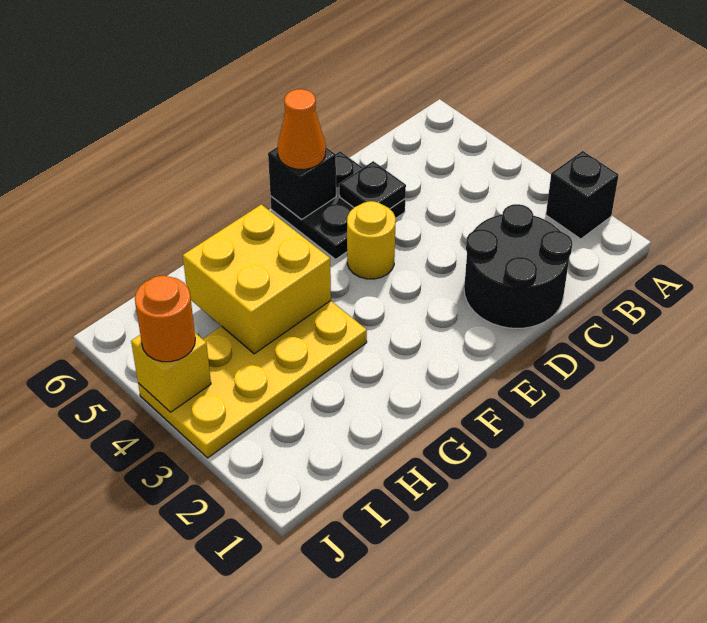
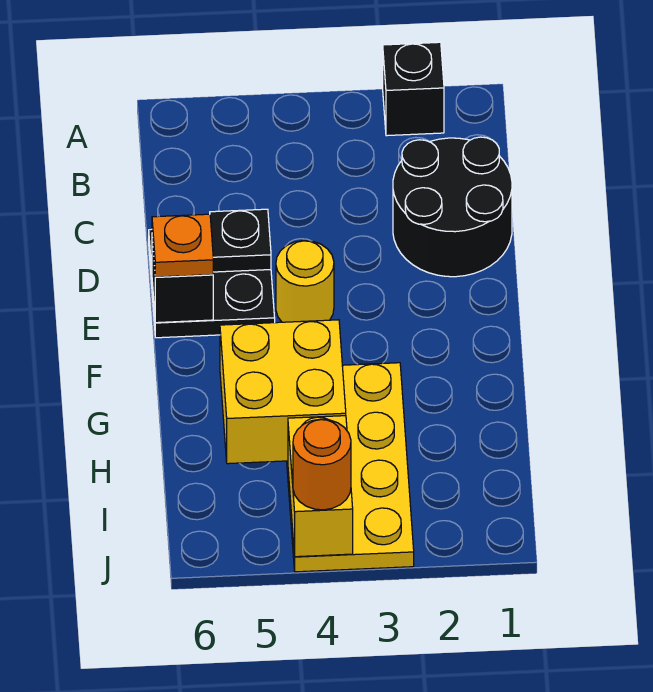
orange 1x1 cone [278,89,326,170] -> orange 1x1 plate [152,214,213,277]
yellow 1x1 brick [131,333,211,412] -> yellow 1x2 brick [288,416,353,557]

